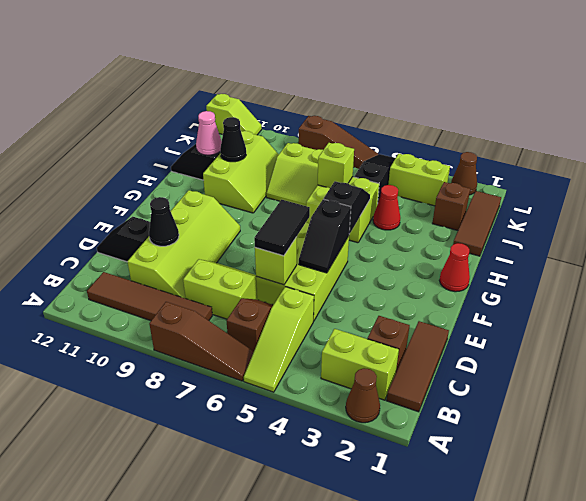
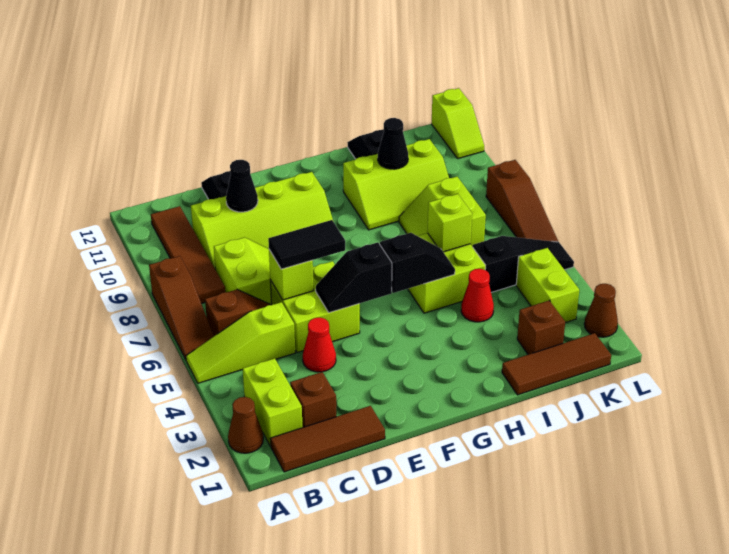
lime 2x3 brick [256,222,349,321] -> lime 2x2 brick [270,261,360,353]
red 1x1 cone [439,243,470,292] -> red 1x1 cone moved to [303,317,336,372]
pink 1x1 cone [196,111,222,155] -> none

